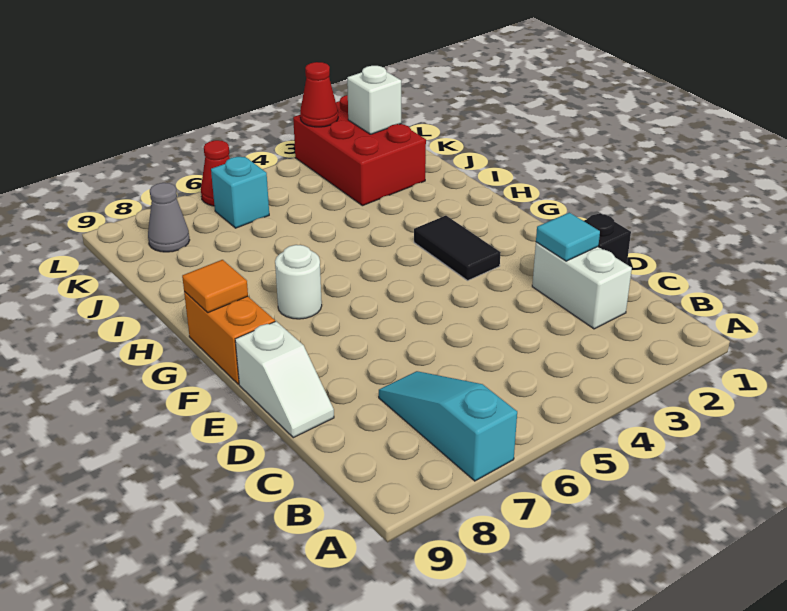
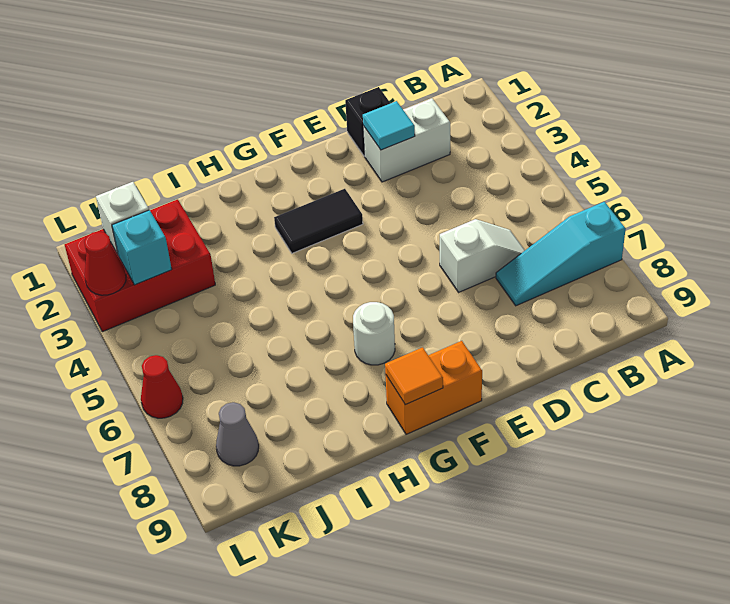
white 1x2 slope [235,321,334,438] -> white 1x2 slope moved to [440,219,525,292]
cyan 1x1 brick [211,157,269,228] -> cyan 1x1 brick moved to [112,210,172,285]

